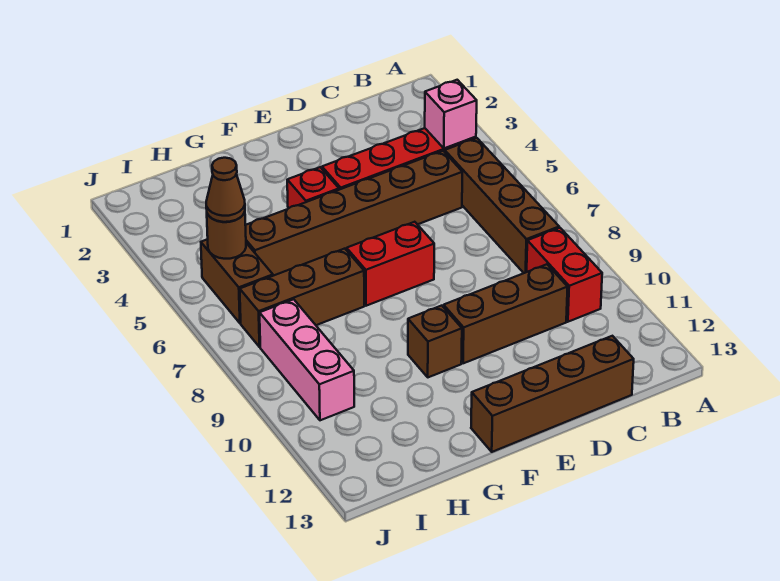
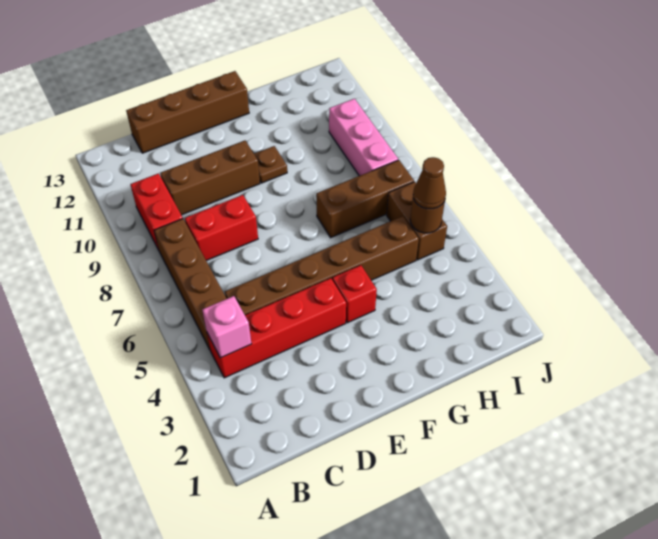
red 1x2 brick [347,222,434,306] -> red 1x2 brick moved to [185,195,258,261]
brown 1x1 brick [408,306,462,377] -> brown 1x1 plate [254,146,287,183]

